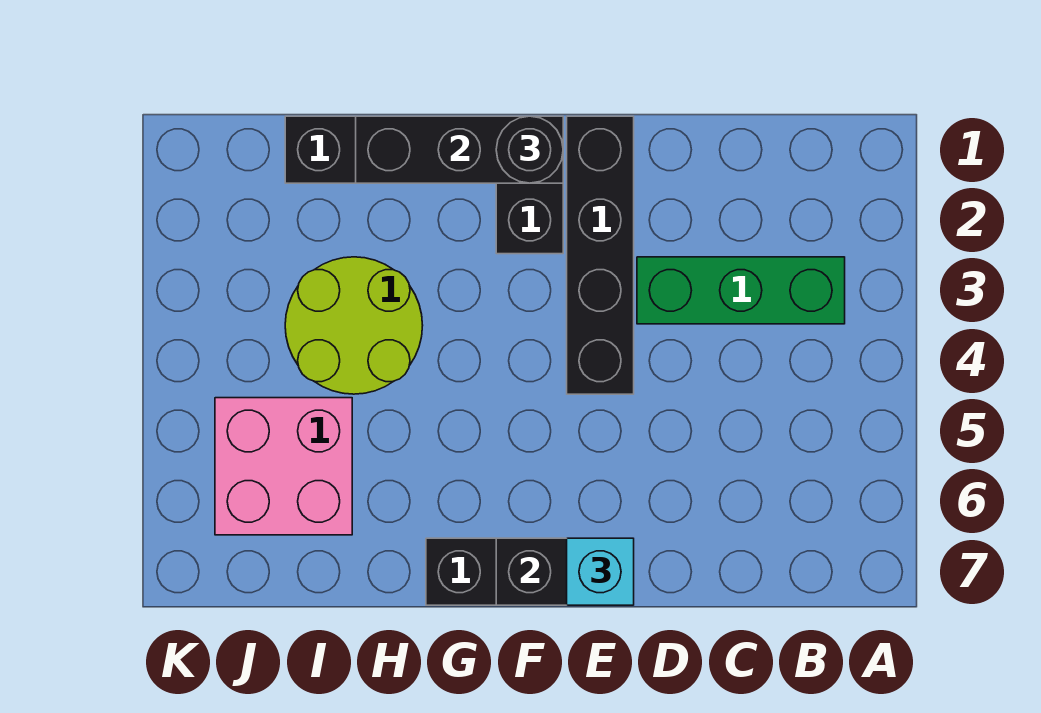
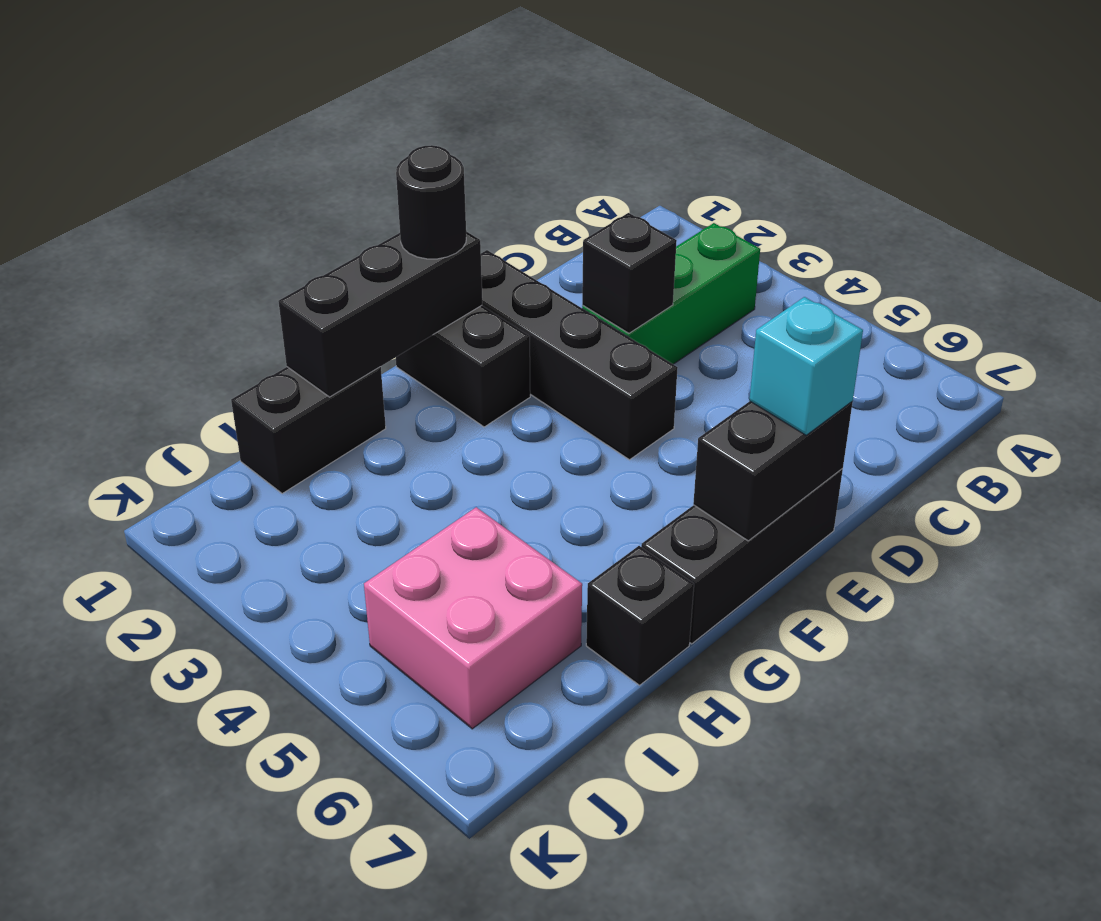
none -> black 1x1 brick [582,213,677,333]
lime 2x2 round brick [285,257,423,394] -> none
none -> black 1x1 brick [586,546,694,685]

